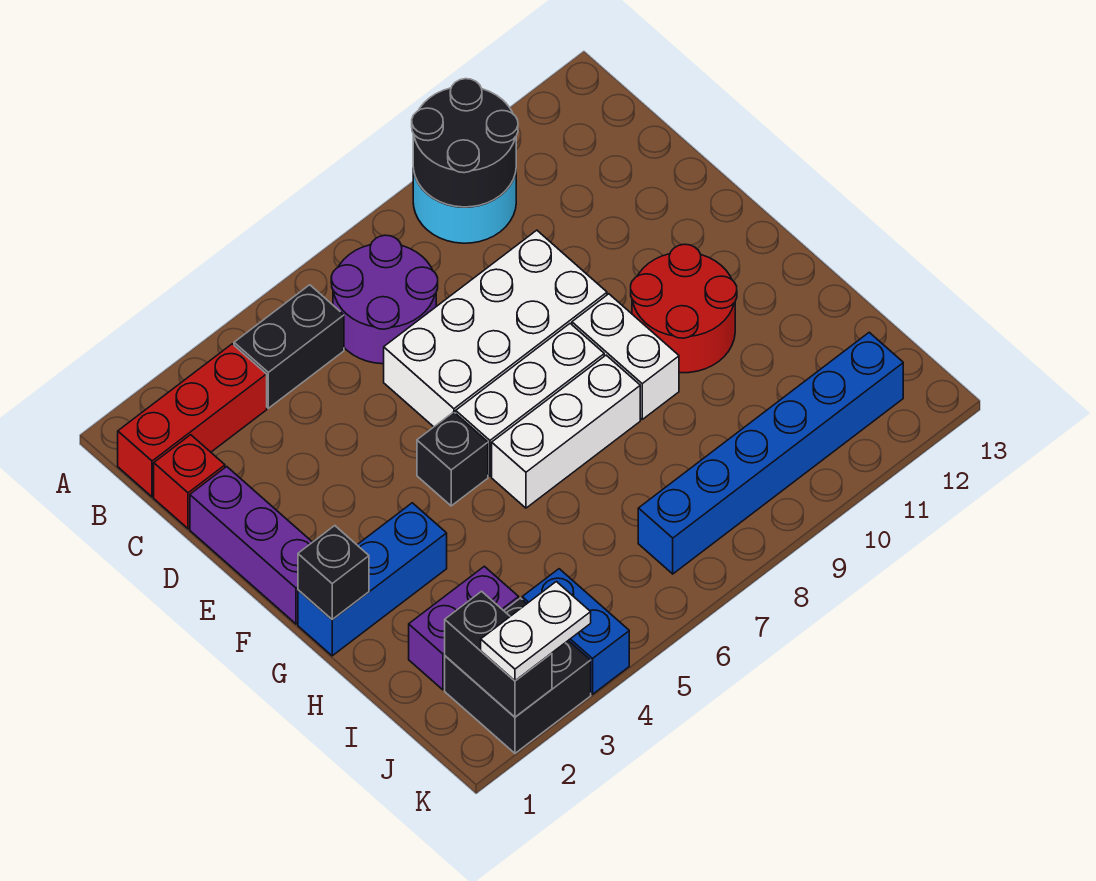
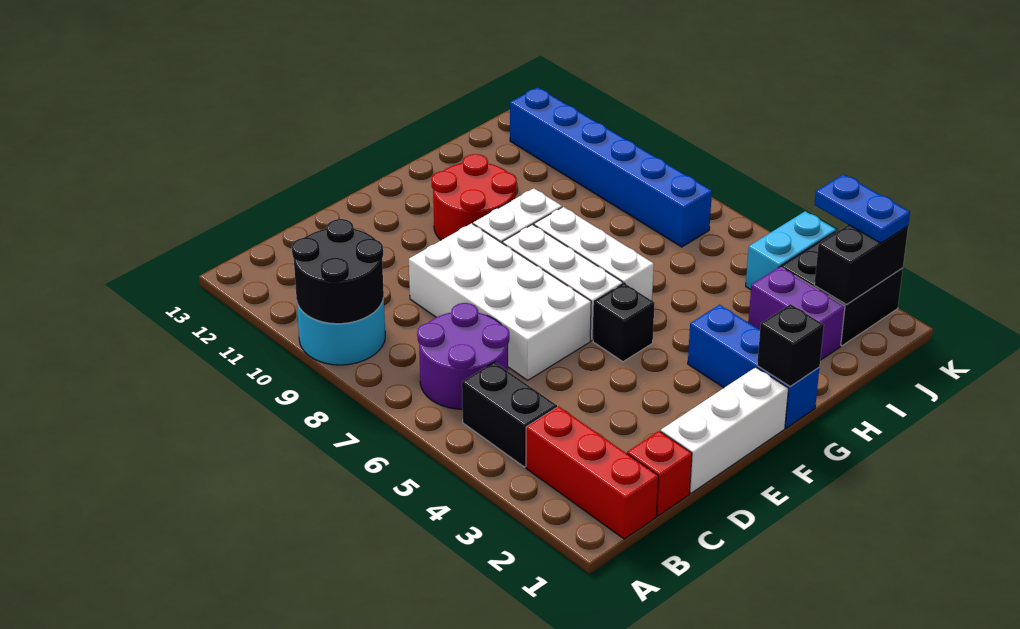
purple 1x3 brick [190,467,312,624] -> white 1x3 brick [661,367,789,493]
blue 1x2 brick [522,569,629,694] -> cyan 1x2 brick [746,211,836,290]
white 1x2 plate [481,582,591,681] -> blue 1x2 plate [815,174,910,243]

